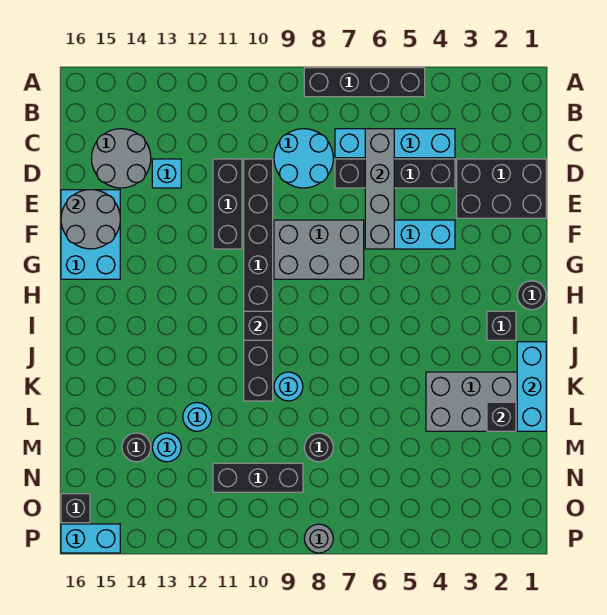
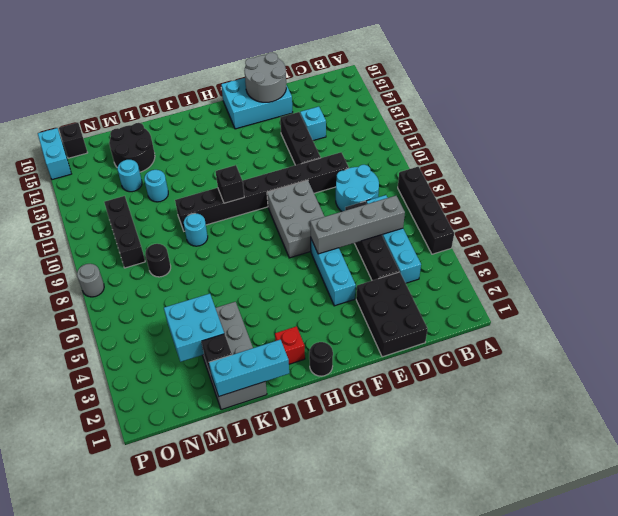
grey 2x2 round brick [91,129,151,188] -> none
black 1x3 brick [213,159,242,249] -> black 1x3 brick turned to [280,112,321,165]
black 1x1 brick [487,311,516,340] -> red 1x1 brick [275,326,305,364]
none -> cyan 2x2 brick [164,294,224,362]
black 1x1 round brick [122,433,151,462] -> black 2x2 round brick [109,123,155,172]

